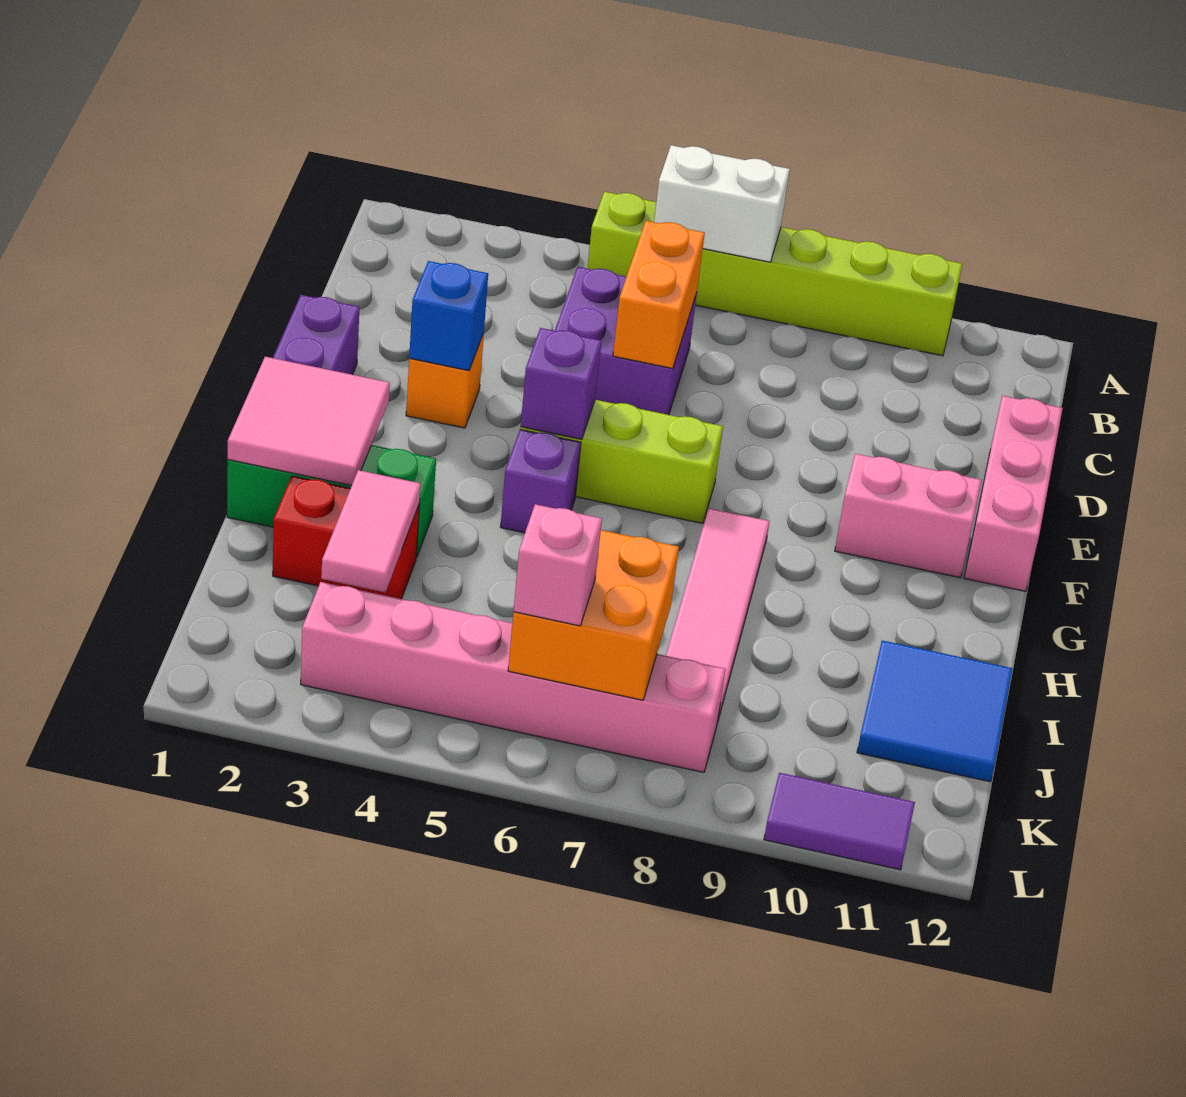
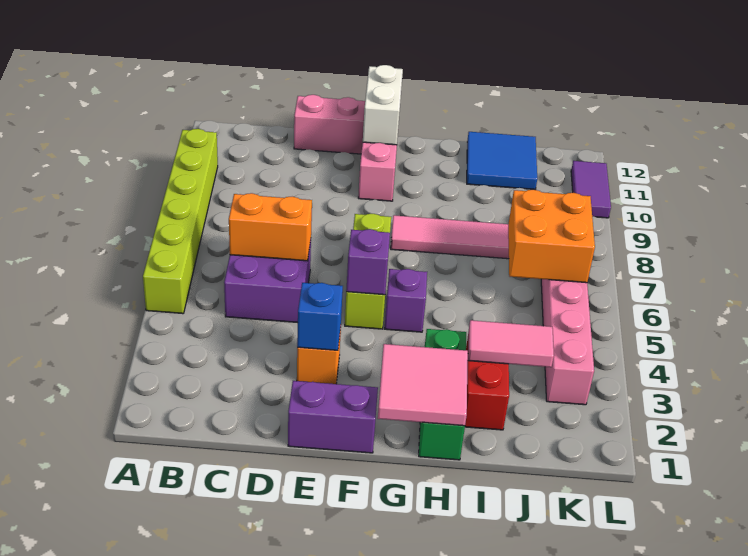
white 1x2 brick [654,145,790,262] -> white 1x2 brick moved to [363,65,403,145]
pink 1x1 brick [514,504,602,626] -> none

